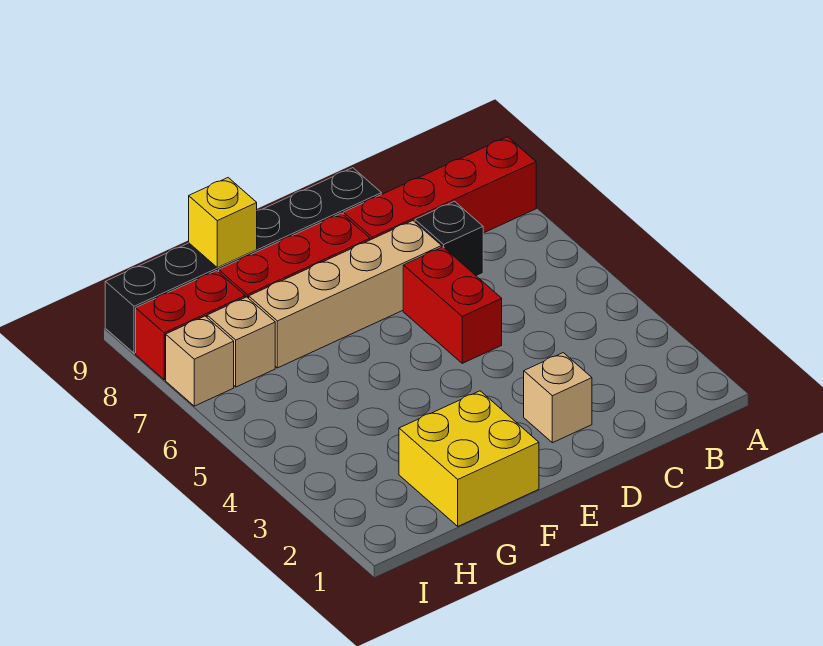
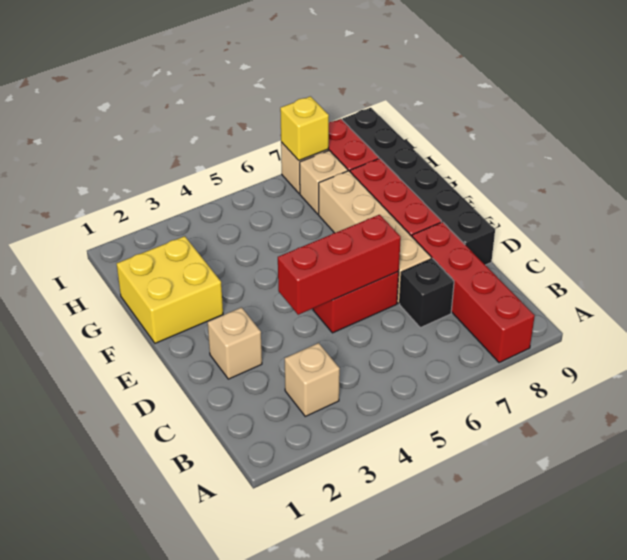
none -> tan 1x1 brick [285,343,340,416]
none -> red 1x3 brick [278,215,401,315]
yellow 1x1 brick [189,178,257,268] -> yellow 1x1 brick moved to [280,96,329,160]

